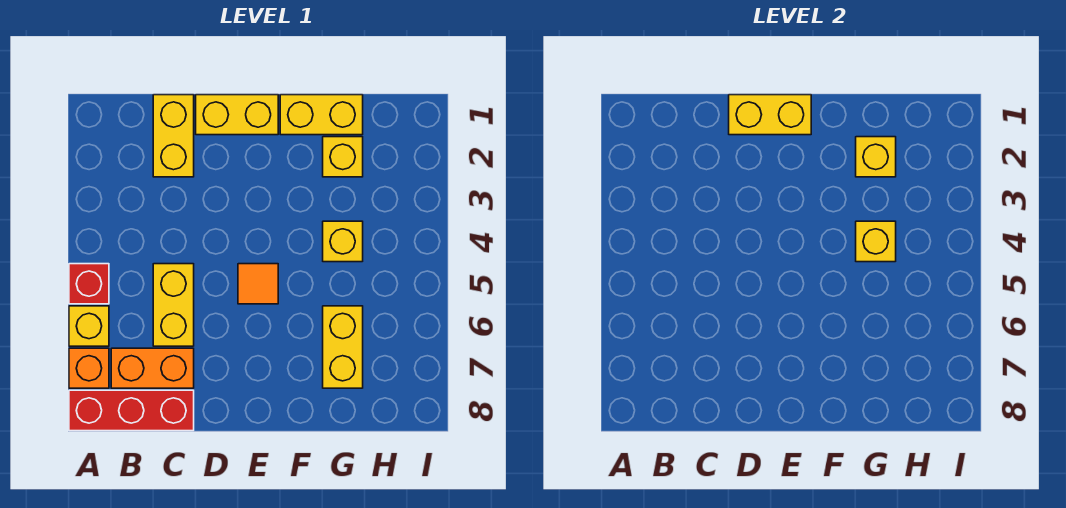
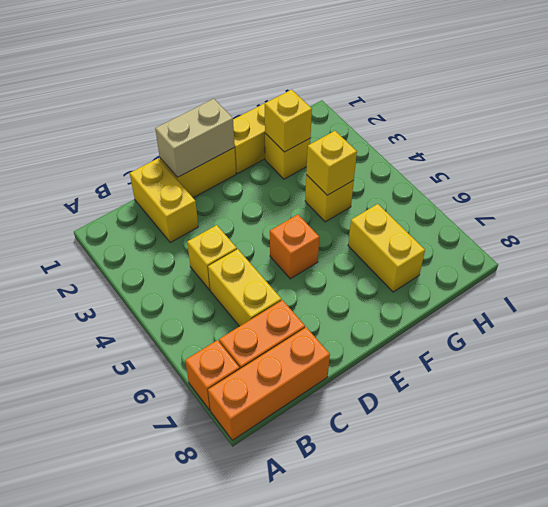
red 1x1 brick [69,264,109,304] -> none
yellow 1x1 brick [69,306,109,346] -> yellow 1x1 brick moved to [187,225,237,290]
red 1x3 brick [69,390,194,431] -> orange 1x3 brick [208,327,330,440]
yellow 1x2 brick [729,95,811,135] -> tan 1x2 brick [155,99,235,177]
orange 1x1 tile [238,264,278,304] -> orange 1x1 brick [270,215,319,279]

